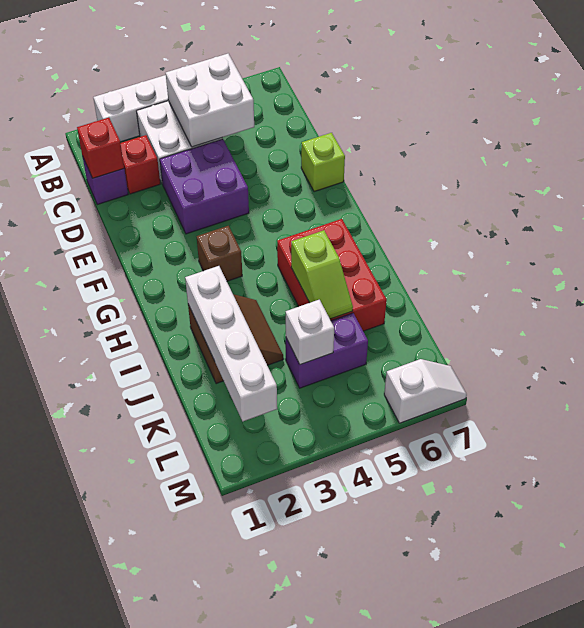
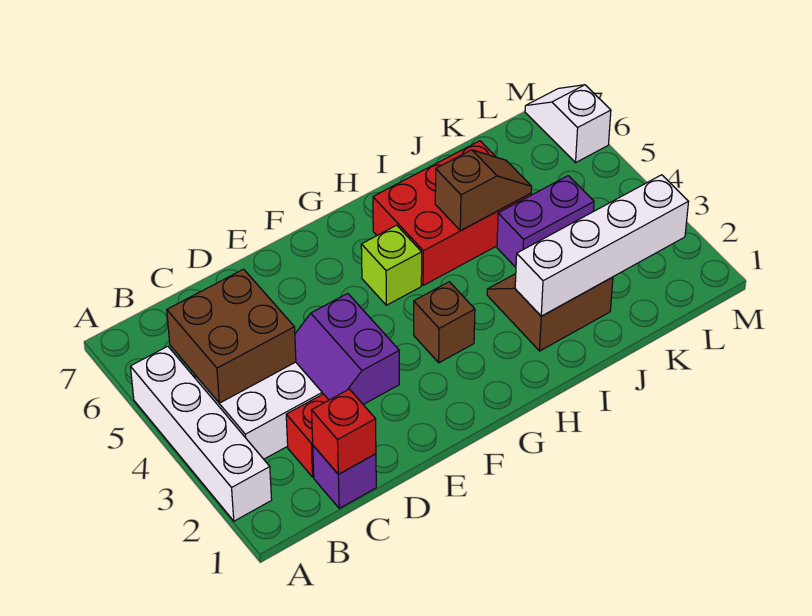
white 2x2 brick [166,54,254,147] -> brown 2x2 brick [167,269,296,403]
purple 2x2 brick [160,139,249,234] -> purple 2x2 slope [295,293,399,404]
lime 1x1 brick [301,133,345,192] -> lime 1x1 brick moved to [361,225,422,305]
lime 1x2 slope [291,230,353,319] -> brown 1x2 slope [435,150,532,231]
purple 1x2 brick [286,313,368,388] -> purple 1x2 brick turned to [497,176,594,267]
white 1x1 brick [286,300,334,365] -> none

